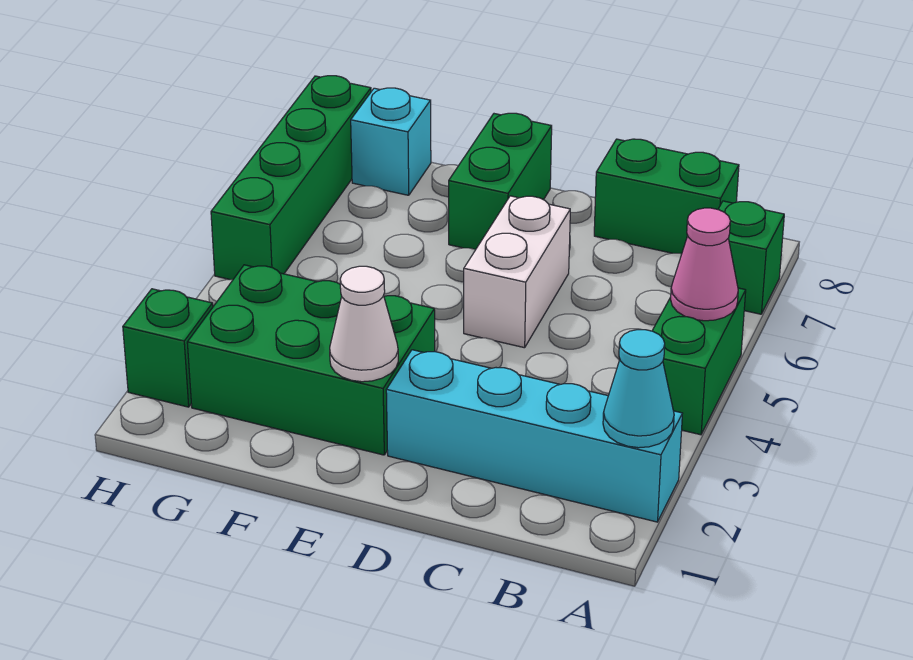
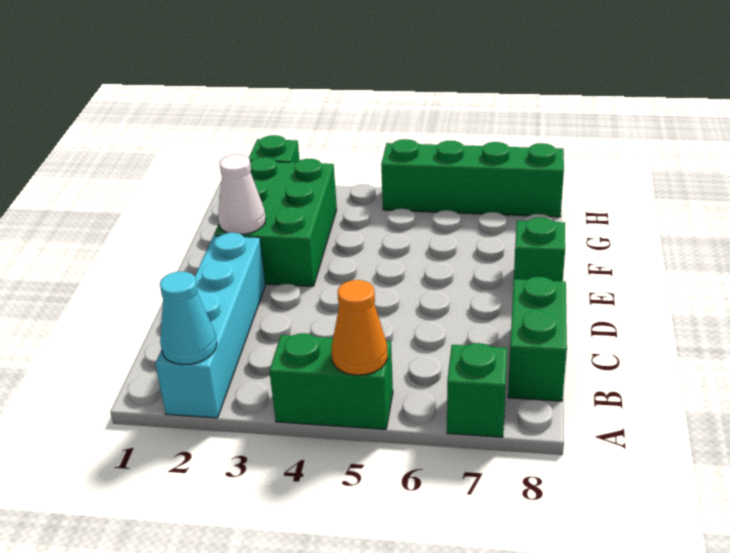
pink 1x1 cone [671,208,738,321] -> orange 1x1 cone [332,280,388,375]
white 1x2 brick [464,196,570,348] -> none
green 1x2 brick [449,113,552,249] -> green 1x1 brick [514,217,565,281]
cyan 1x1 brick [351,88,431,195] -> none

